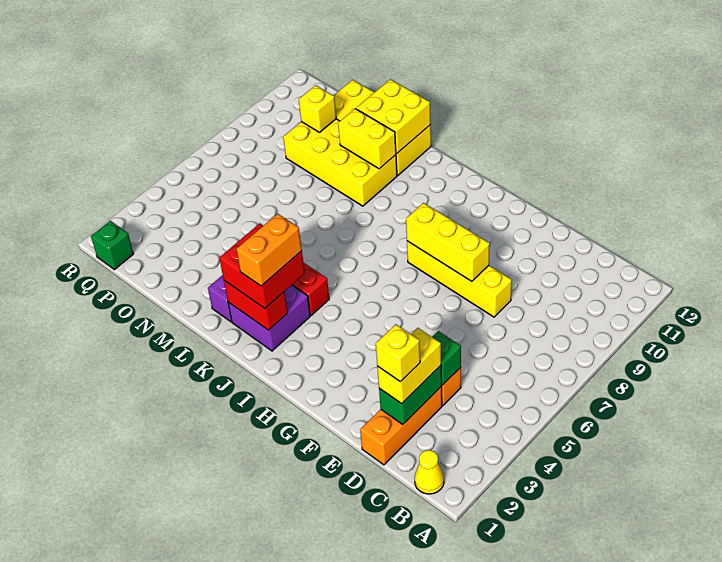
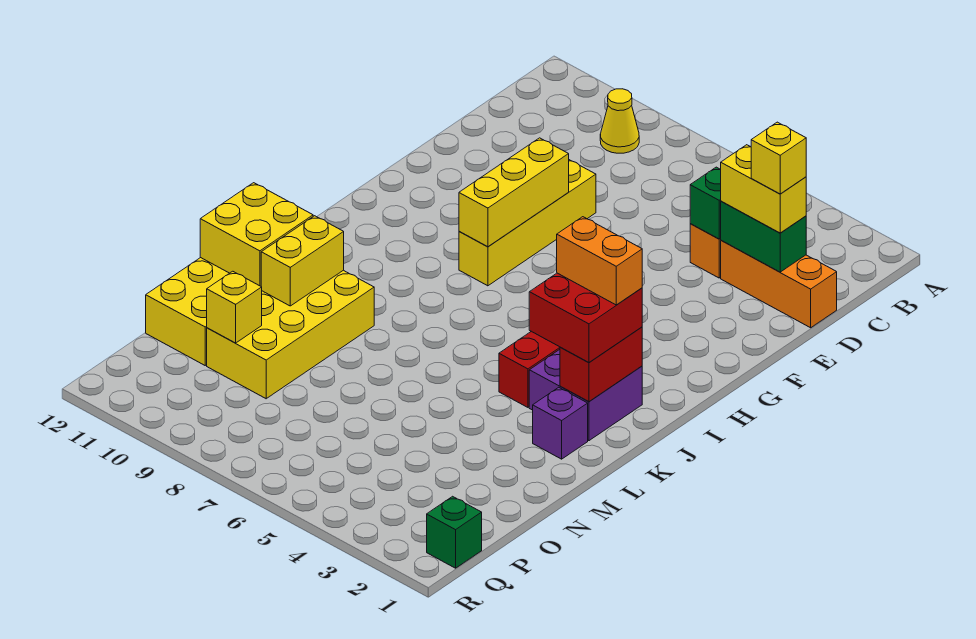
yellow 1x1 cone [414,450,444,494] -> yellow 1x1 cone moved to [600,89,639,153]

